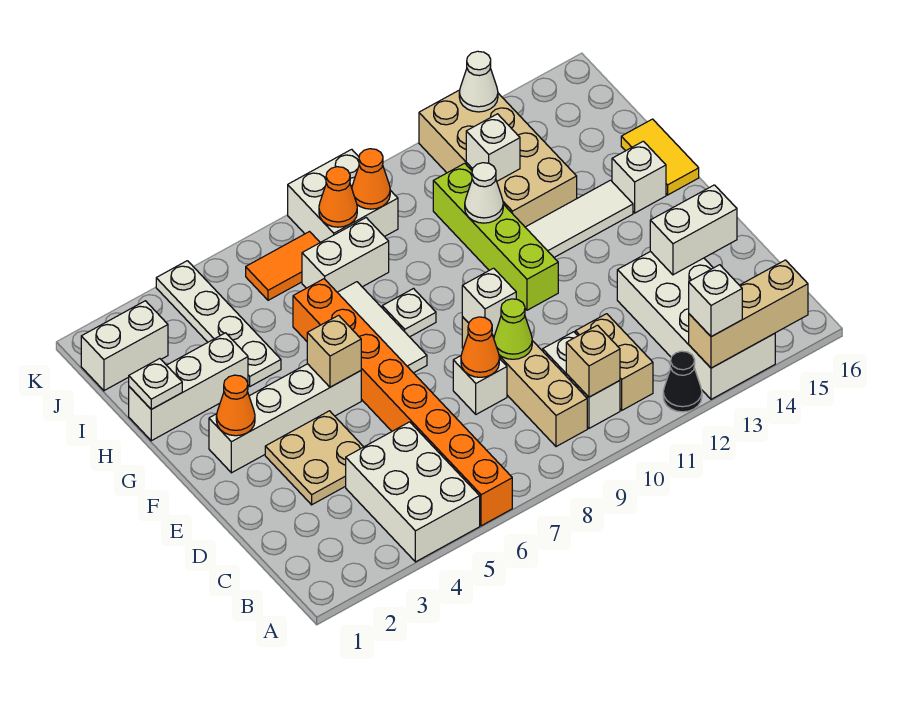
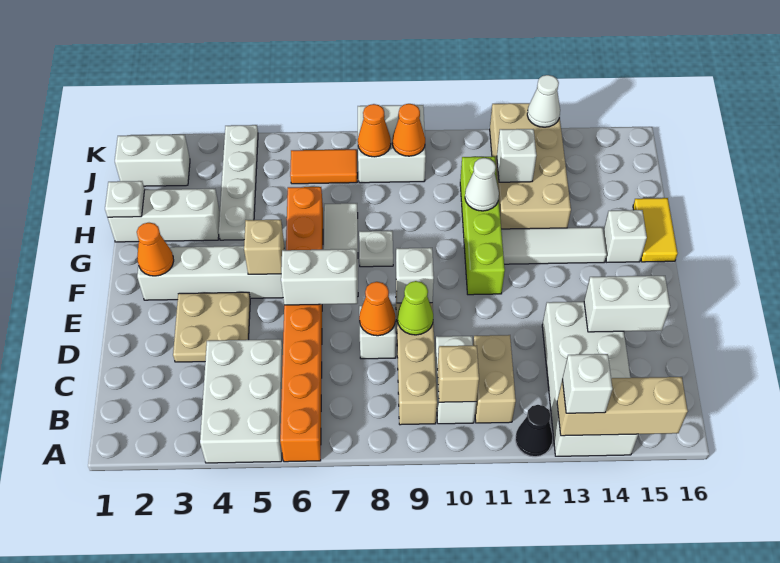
white 1x2 brick [302,218,389,292] -> white 1x2 brick moved to [281,249,358,305]

